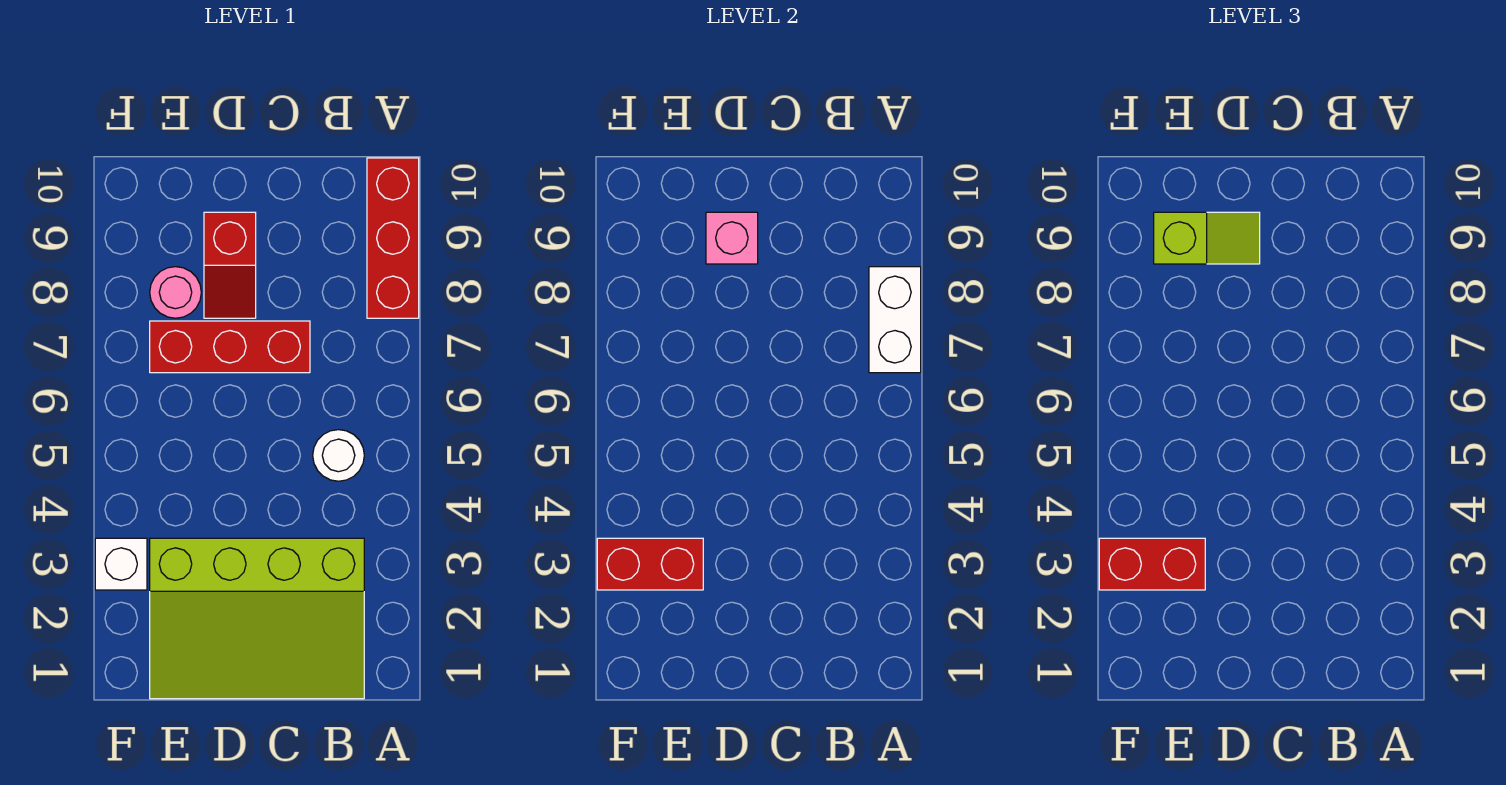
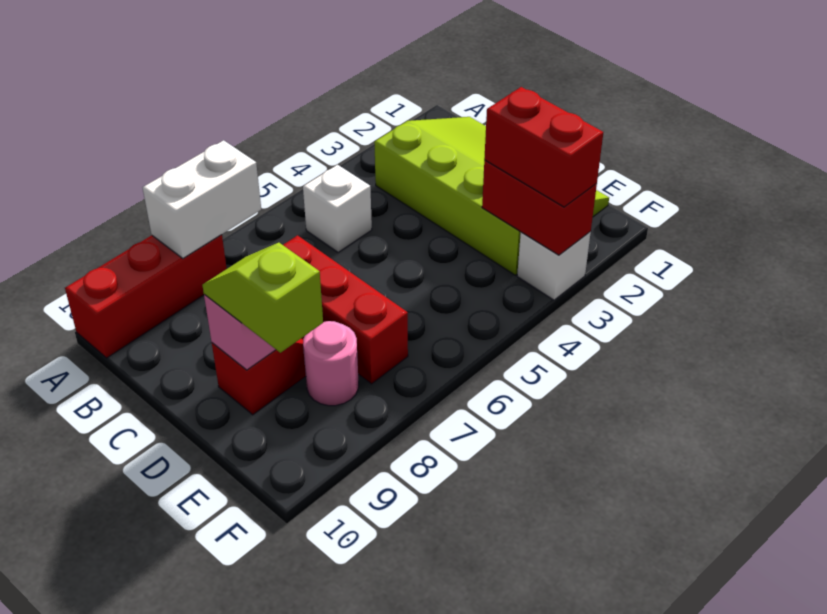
white 1x1 round brick [313,430,364,481] -> white 1x1 brick [303,165,372,253]

